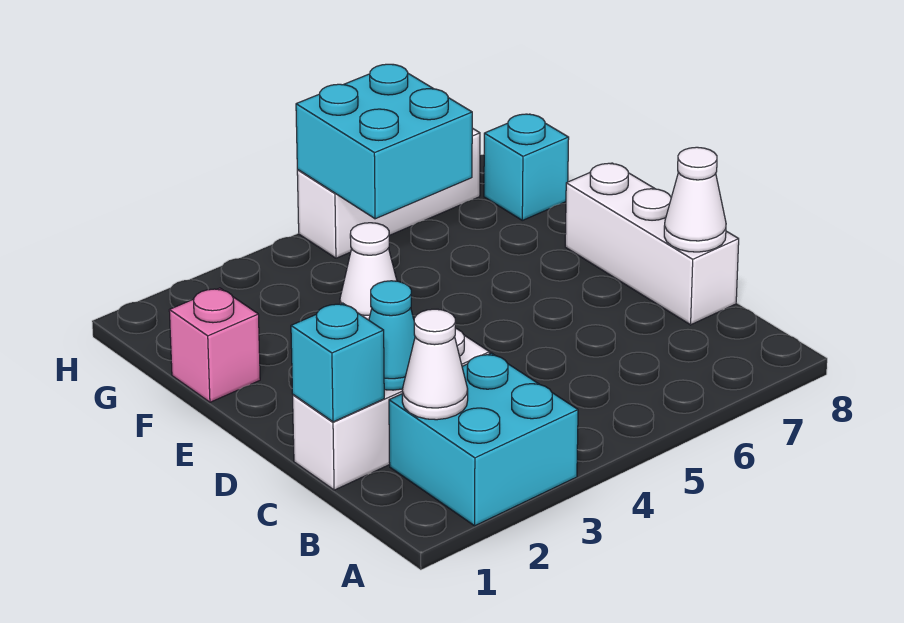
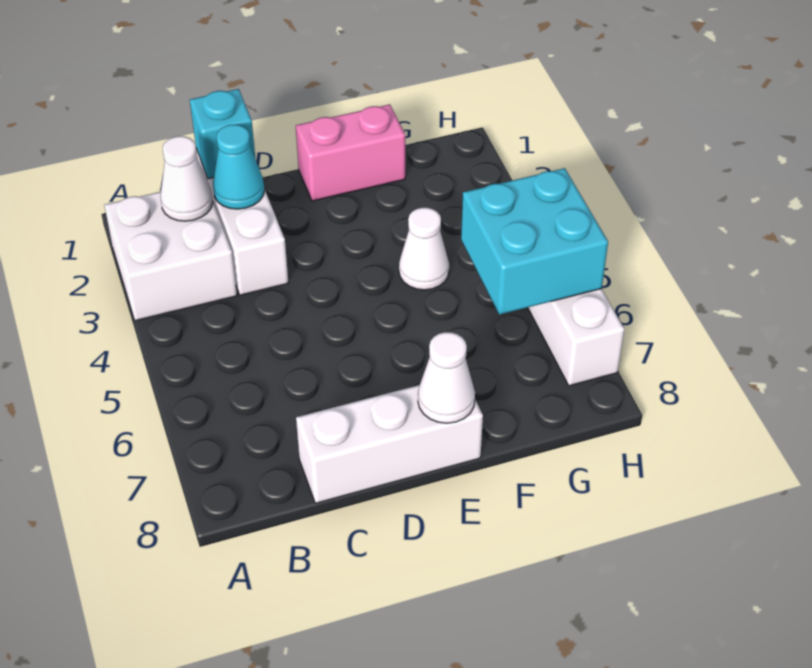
cyan 2x2 brick [389,353,578,526] -> white 2x2 brick [104,192,237,321]
white 1x1 cone [664,147,726,252] -> white 1x1 cone moved to [418,332,475,423]
pink 1x1 brick [169,288,260,402] -> pink 1x2 brick [296,104,405,201]
cyan 1x1 brick [484,114,569,220] -> none

